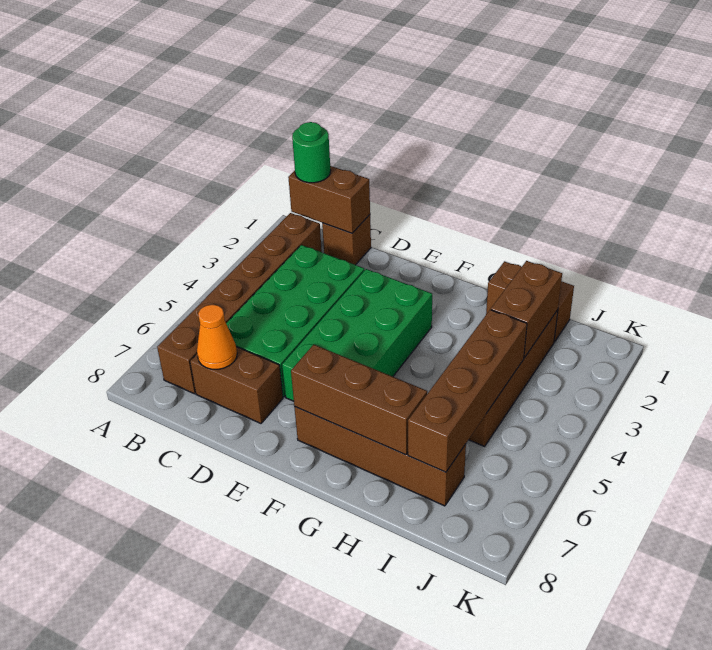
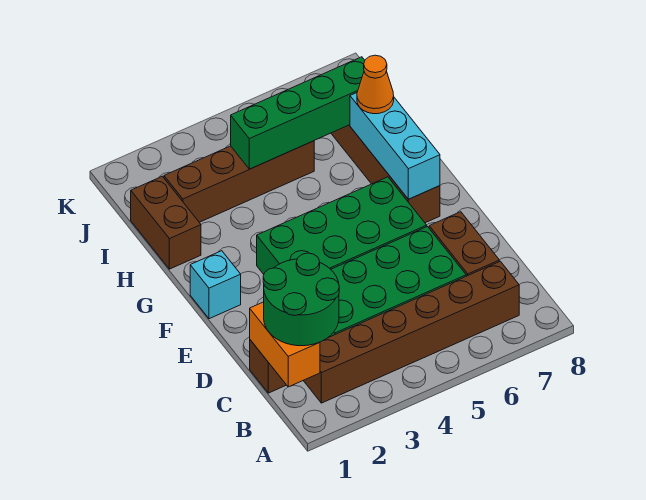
brown 1x2 brick [288,166,370,233] -> orange 1x2 brick [250,302,320,387]
green 1x1 round brick [292,122,331,183] -> green 2x2 round brick [263,253,339,346]
orange 1x1 cone [197,305,237,369] -> orange 1x1 cone moved to [357,55,394,114]
none -> cyan 1x1 brick [190,251,241,319]
brown 1x3 brick [291,345,427,455] -> cyan 1x3 brick [350,93,440,199]
brown 1x2 brick [491,261,562,358] -> none
brown 1x4 brick [408,310,527,472] -> green 1x4 brick [231,57,365,169]

